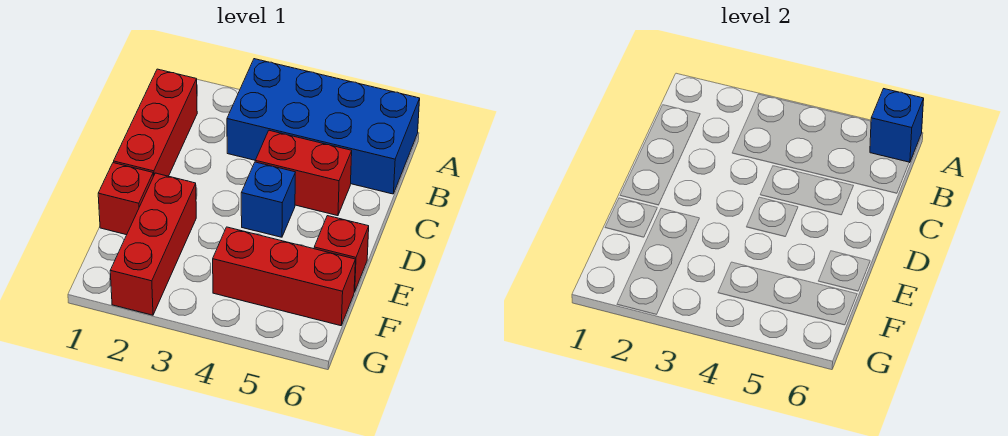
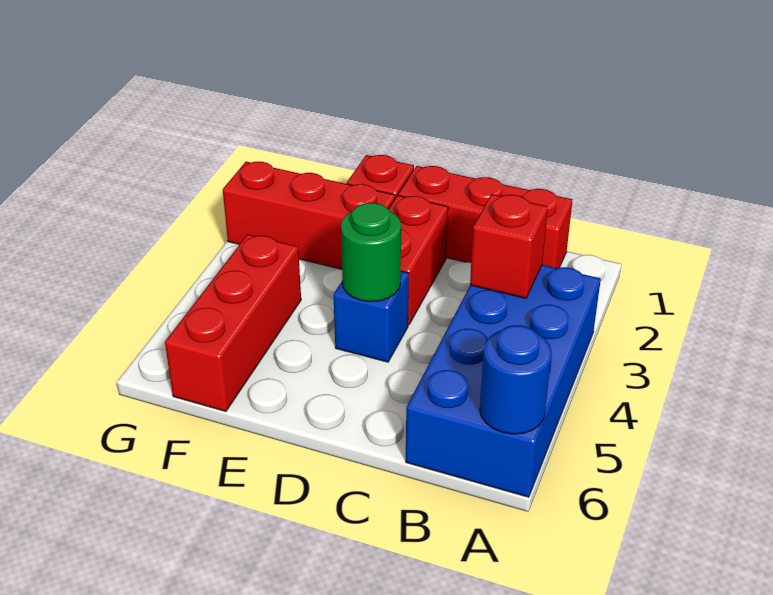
blue 1x1 brick [870,89,924,163] -> blue 1x1 round brick [480,325,552,434]
red 1x2 brick [255,130,352,216] -> red 1x2 brick moved to [388,195,448,325]
none -> green 1x1 round brick [341,203,401,302]
red 1x1 brick [314,216,369,292] -> red 1x1 brick moved to [470,194,548,298]

